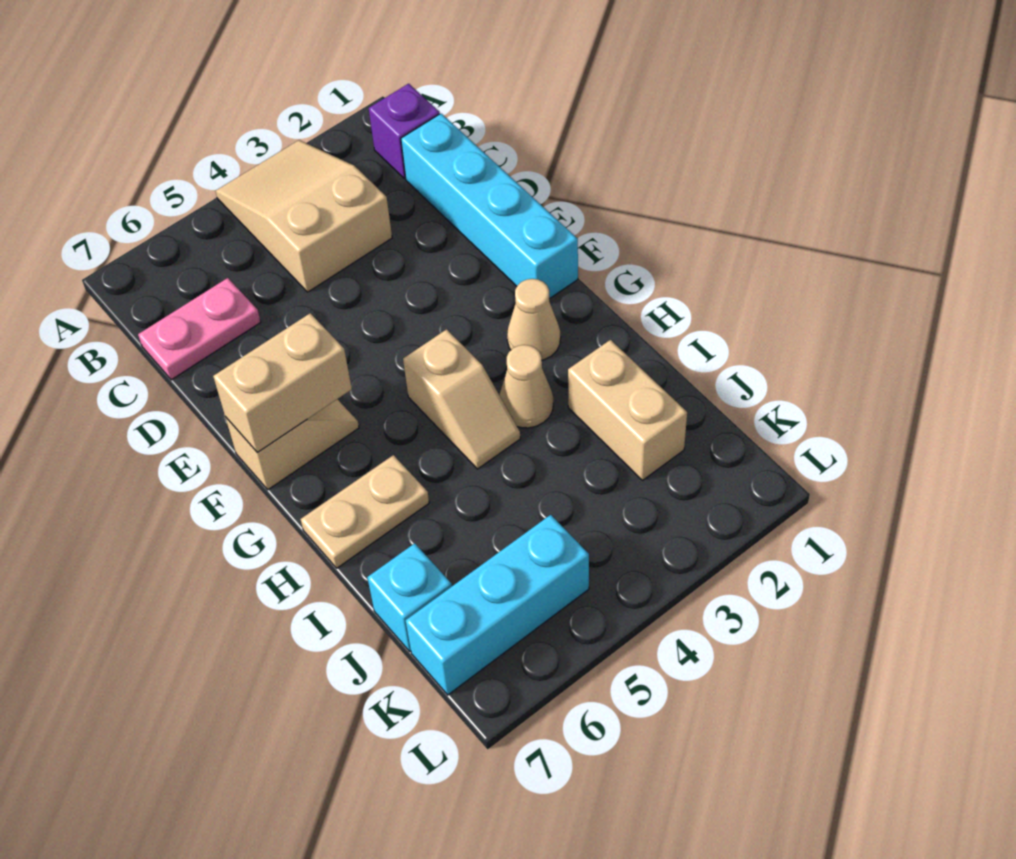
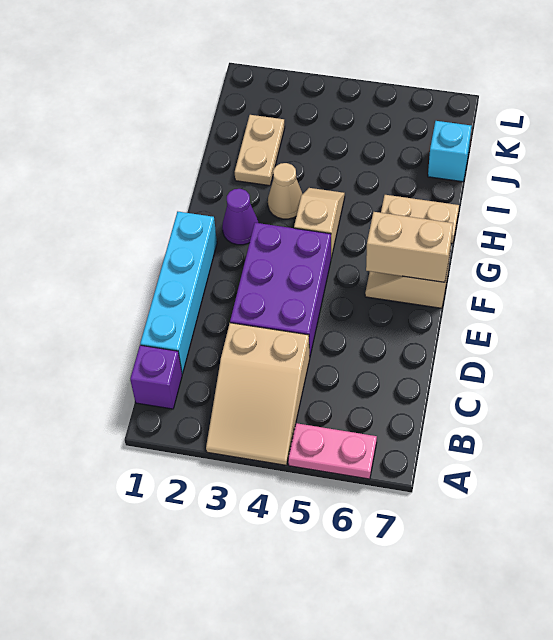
pink 1x2 plate [138,278,261,380] -> pink 1x2 plate moved to [288,423,377,479]
none -> purple 2x3 brick [230,223,331,356]
tan 1x1 cone [507,279,561,360] -> purple 1x1 cone [222,189,259,245]
tan 1x2 brick [568,340,687,480] -> tan 1x2 plate [235,115,285,186]
cyan 1x3 brick [406,515,589,695] -> none

